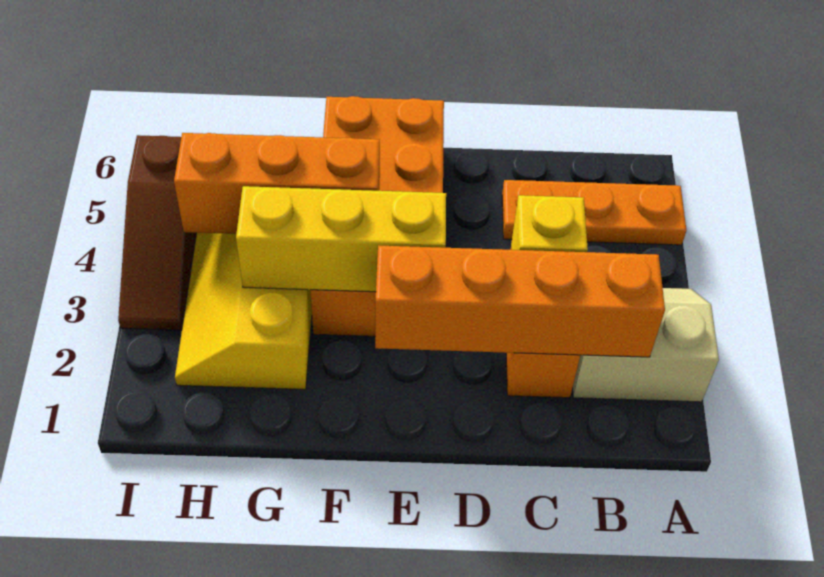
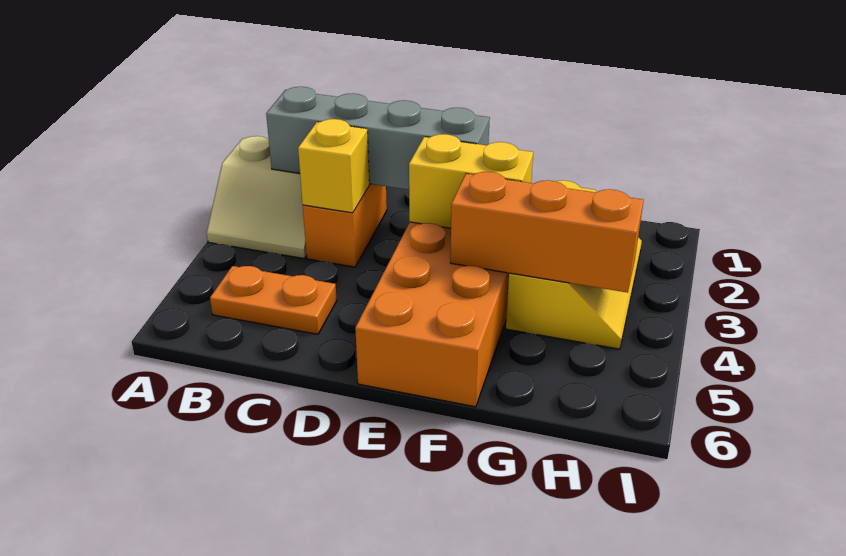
orange 1x3 plate [502,180,686,245] -> orange 1x2 plate [210,266,337,334]
orange 1x4 brick [375,245,665,357] -> grey 1x4 brick [266,87,490,190]
yellow 1x3 brick [236,186,446,292] -> yellow 1x2 brick [409,134,533,228]
brown 1x3 slope [118,135,196,330] -> none

